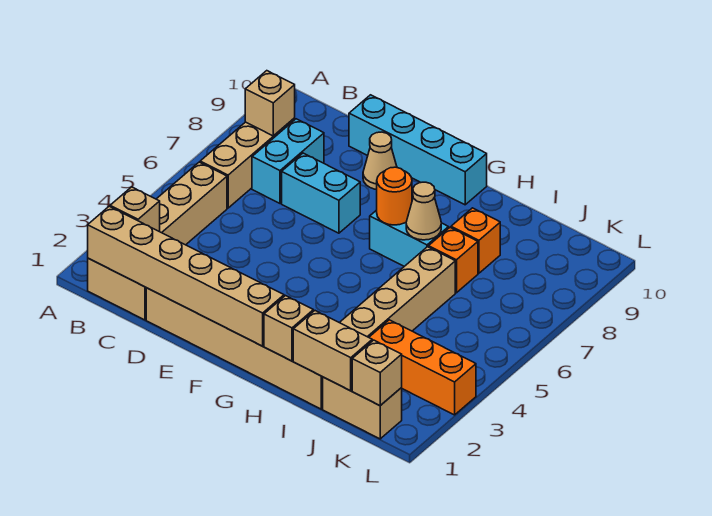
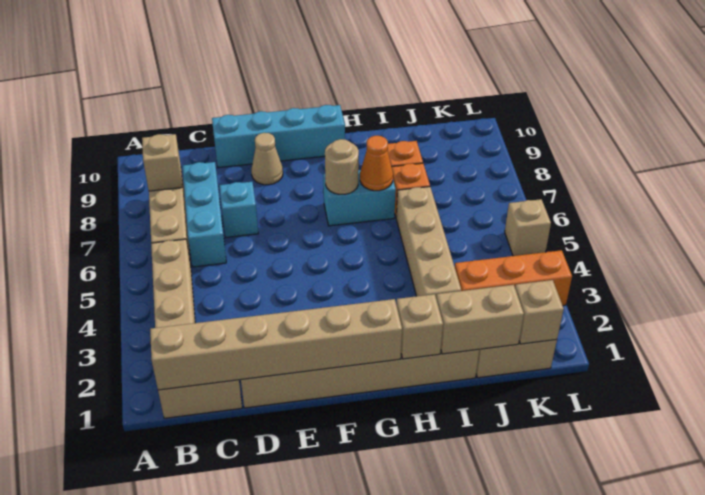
tan 1x1 brick [110,187,160,232] -> tan 1x1 brick moved to [505,199,551,256]
cyan 1x2 brick [252,119,324,203] -> cyan 1x3 brick [182,162,226,267]
cyan 1x2 brick [282,153,360,233] -> cyan 1x1 brick [219,182,258,237]
orange 1x1 round brick [377,167,412,225] -> tan 1x1 round brick [325,139,359,194]
tan 1x1 cone [406,182,441,240] -> orange 1x1 cone [360,136,393,191]

